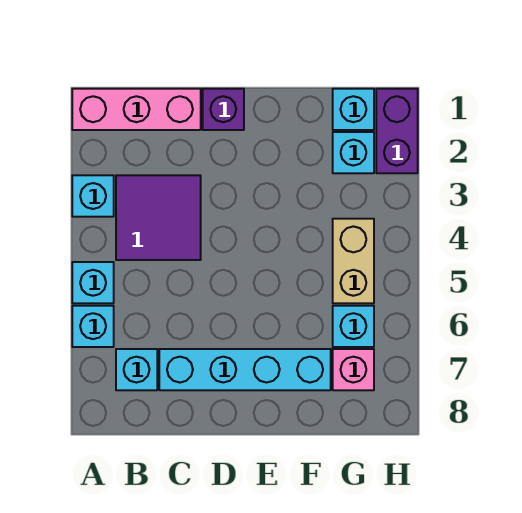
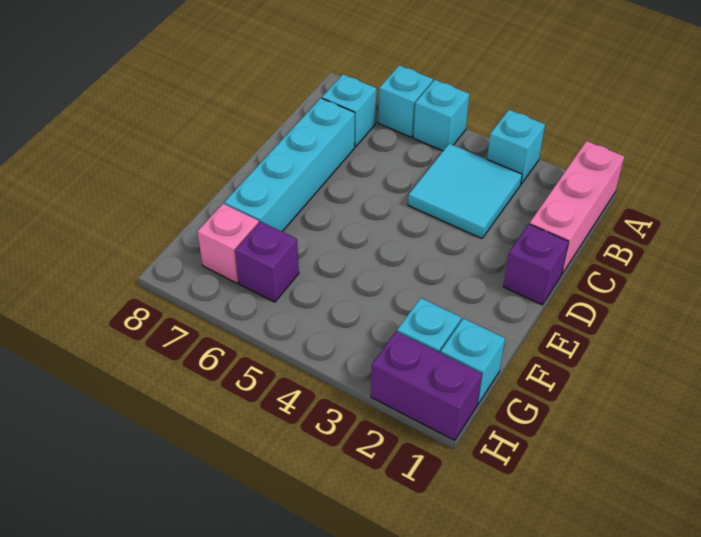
purple 2x2 tile [116,175,201,260] -> cyan 2x2 tile [408,143,522,238]
tan 1x2 brick [333,219,374,303] -> none
cyan 1x1 brick [333,306,374,347] -> purple 1x1 brick [235,221,299,302]

